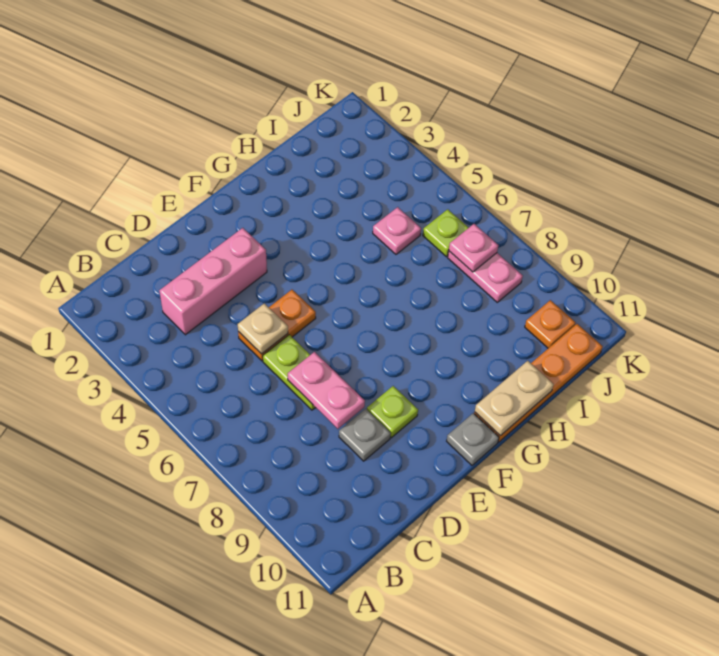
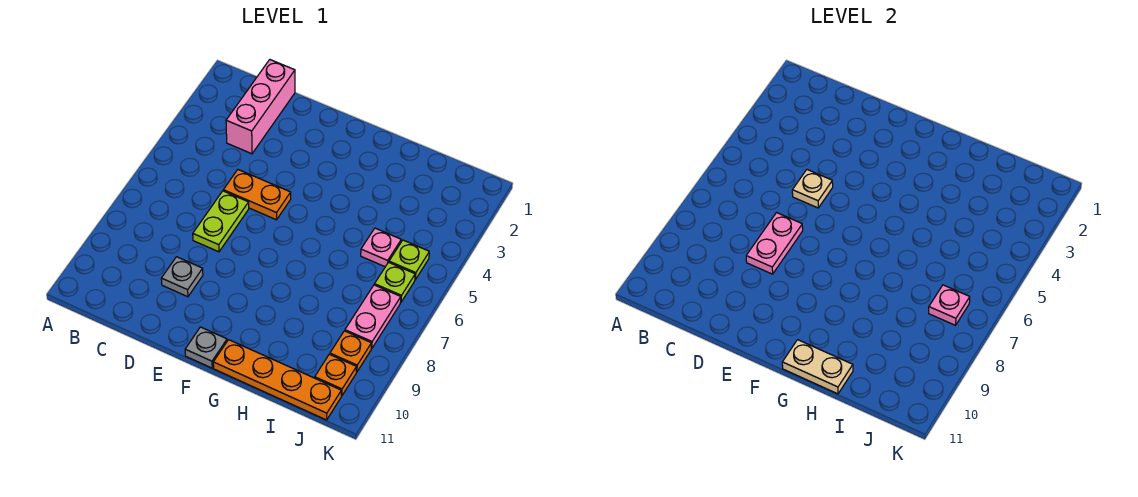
pink 1x3 brick [159,228,267,335] -> pink 1x3 brick turned to [226,60,295,154]
lime 1x1 plate [367,386,418,438] -> lime 1x1 plate moved to [389,240,429,280]
none -> orange 1x1 plate [330,331,371,372]

